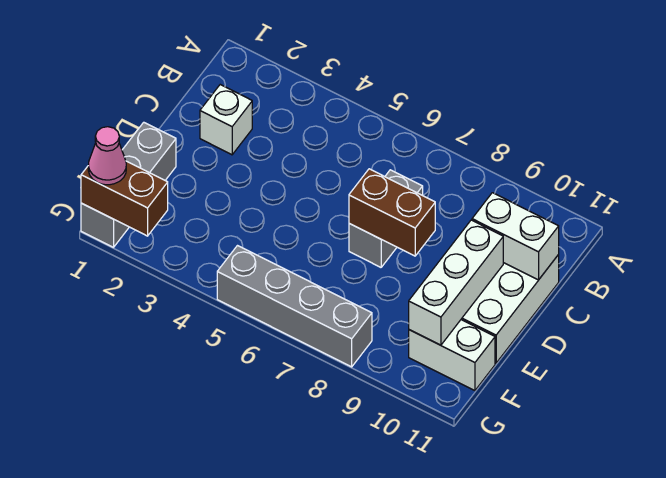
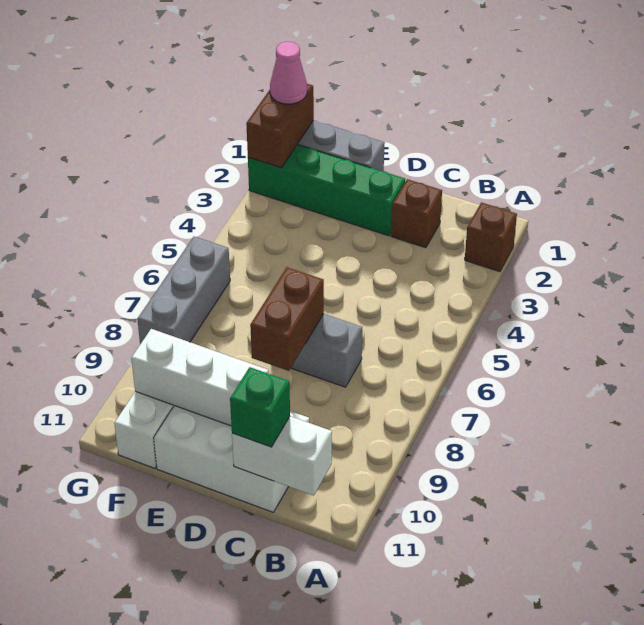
none -> brown 1x1 brick [465,202,517,272]
white 1x1 brick [200,85,252,155] -> brown 1x1 brick [391,179,442,248]
white 1x2 brick [472,193,559,280] -> white 1x2 brick turned to [232,416,332,496]
none -> green 1x1 brick [230,367,290,447]
none -> green 1x4 brick [248,145,405,236]
grey 1x4 brick [217,246,372,367] -> grey 1x3 brick [137,237,230,344]

